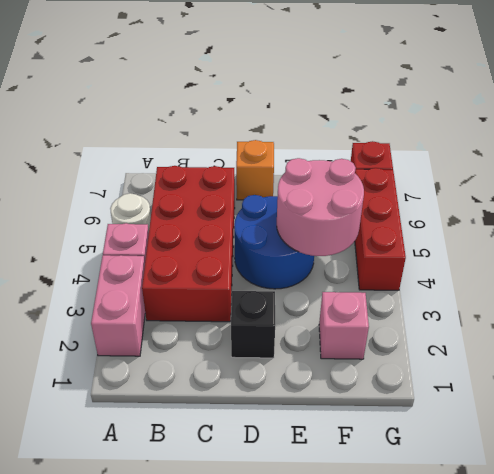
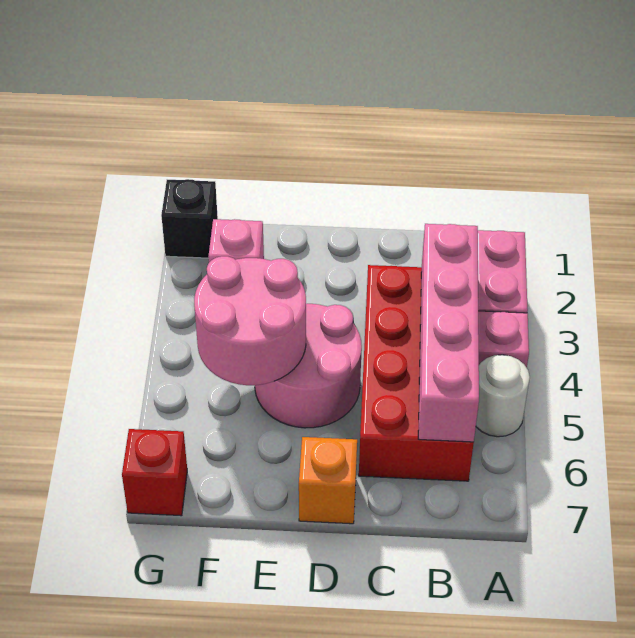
none -> pink 1x4 brick [418,224,479,442]
black 1x1 brick [231,291,275,358] -> black 1x1 brick moved to [161,179,218,258]
blue 2x2 round brick [234,195,314,289] -> pink 2x2 round brick [255,304,362,428]
red 1x3 brick [355,168,406,290] -> none

